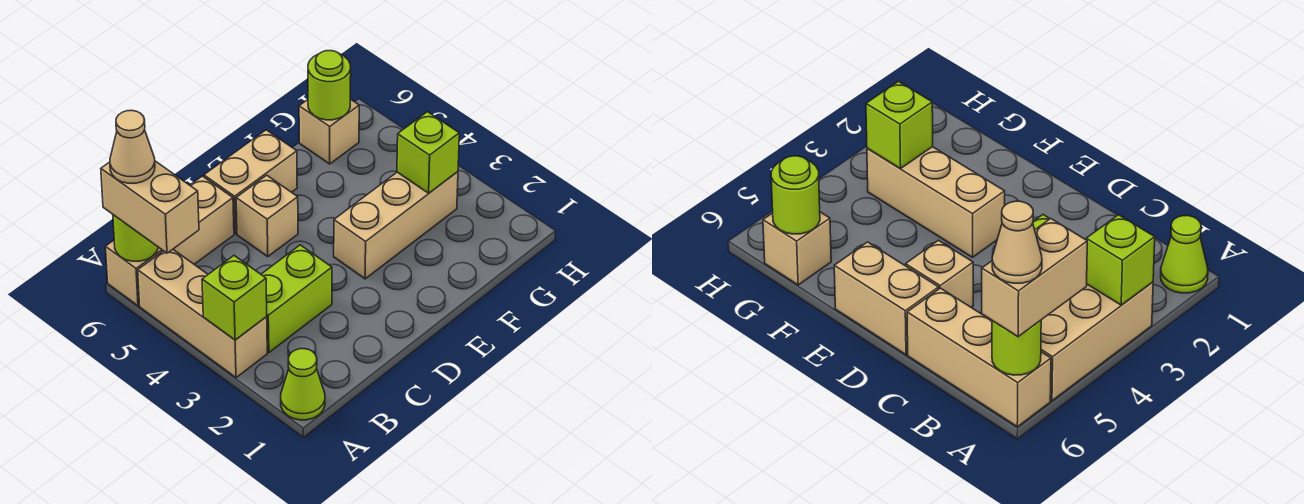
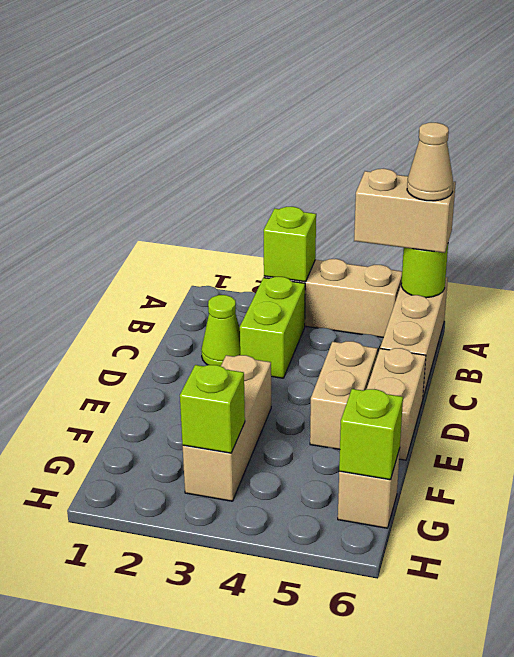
lime 1x1 cone [281,349,325,420] -> lime 1x1 cone moved to [201,295,240,366]
tan 1x1 brick [236,175,298,256] -> tan 1x2 brick [310,341,378,449]
lime 1x1 round brick [308,51,351,120] -> lime 1x1 brick [339,389,403,480]

